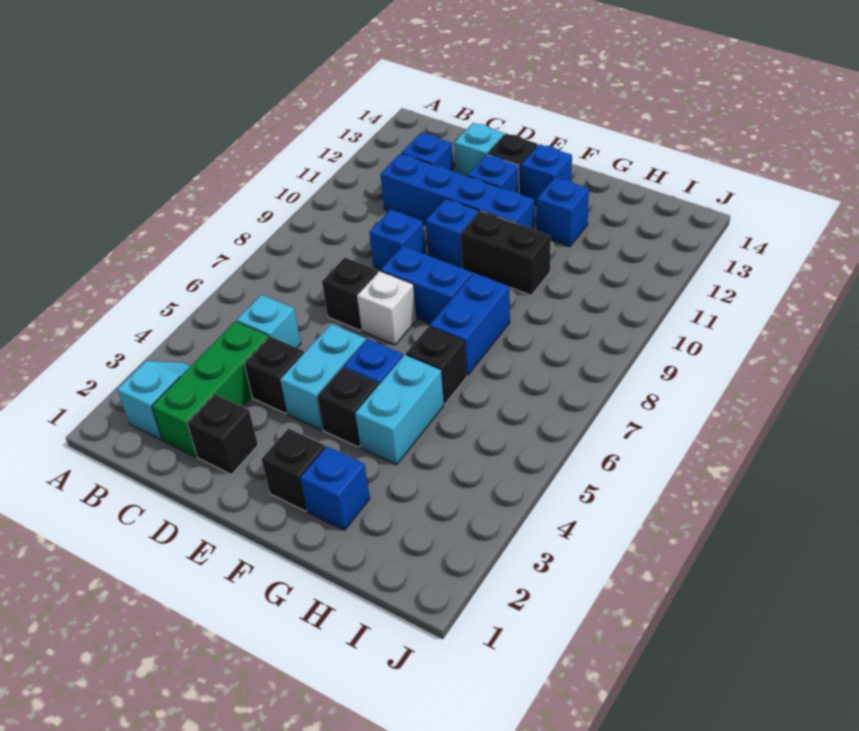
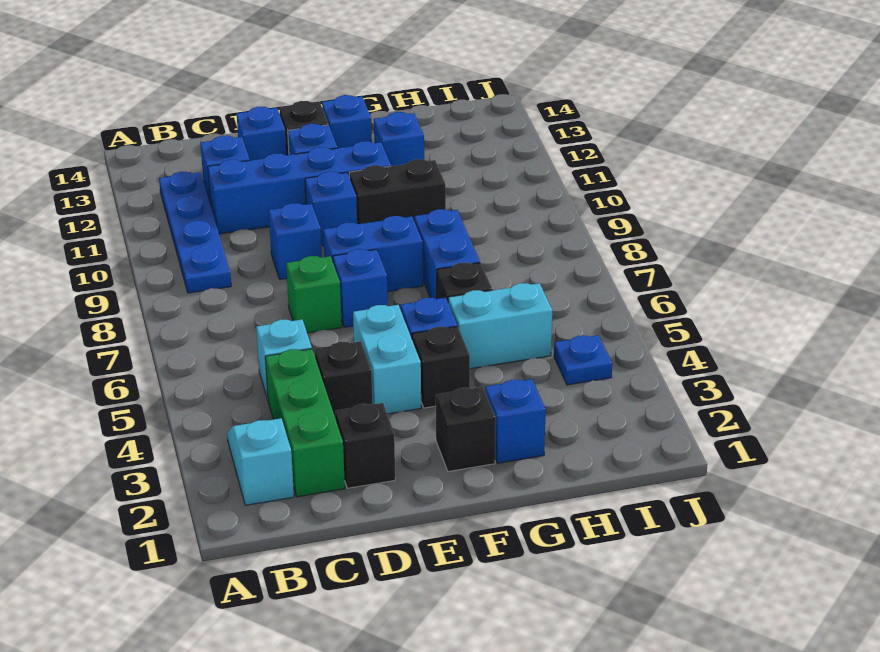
none -> blue 1x4 plate [159,172,231,293]
black 1x1 brick [322,258,378,330] -> green 1x1 brick [286,256,342,333]
cyan 1x1 brick [454,123,504,176] -> blue 1x1 brick [237,107,287,160]
white 1x1 brick [357,271,417,345] -> blue 1x1 brick [333,249,388,327]
cyan 1x2 brick [355,355,444,465] -> cyan 1x2 brick turned to [448,283,552,369]
none -> blue 1x1 plate [554,335,612,385]

